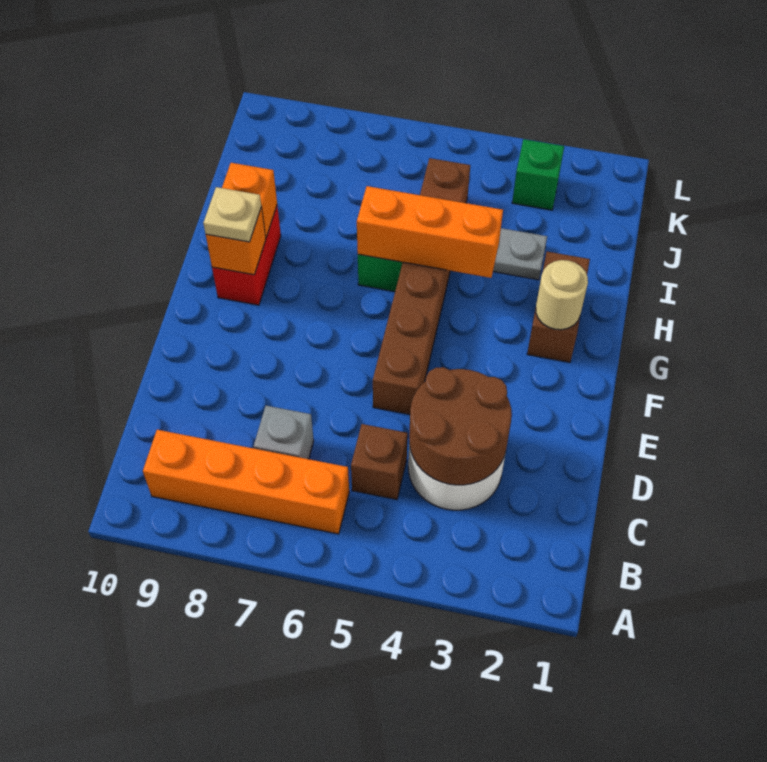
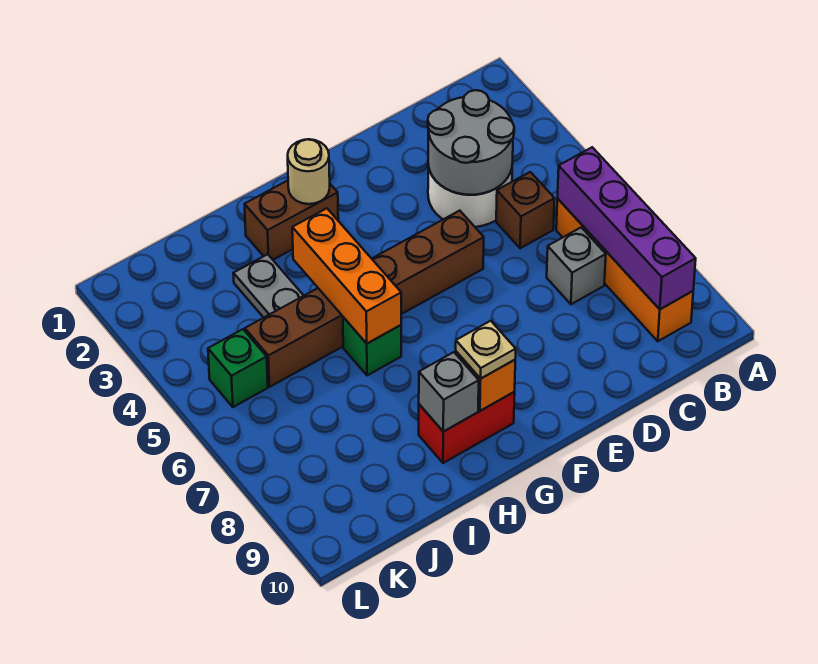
none -> purple 1x4 brick [558,147,696,309]
brown 2x2 round brick [409,367,512,485] -> grey 2x2 round brick [428,90,514,195]
orange 1x1 brick [222,163,277,237] -> grey 1x1 brick [419,352,479,432]
green 1x1 brick [512,139,564,210] -> green 1x1 brick moved to [208,329,268,407]

